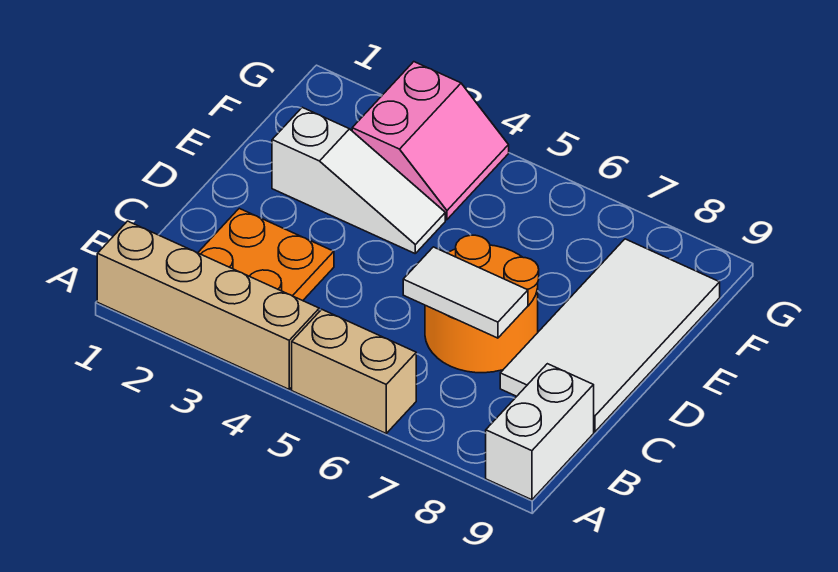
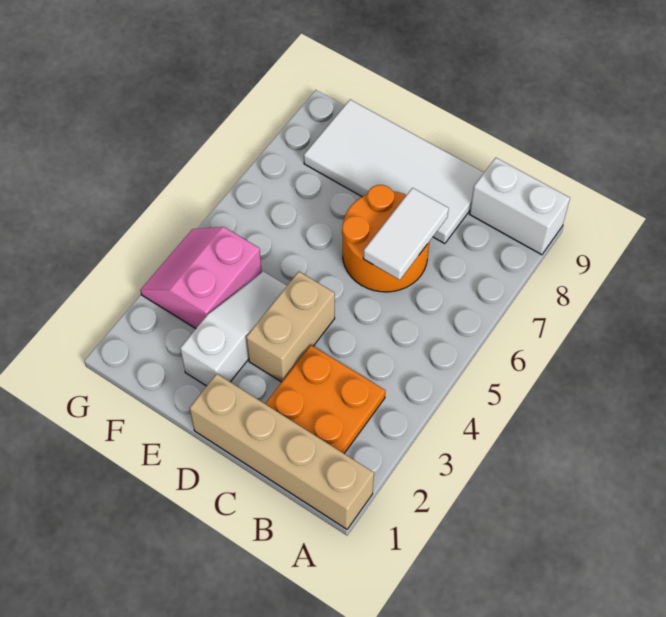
tan 1x4 brick [97,221,319,389] -> tan 1x4 brick turned to [190,374,374,529]
tan 1x2 brick [292,309,416,433] -> tan 1x2 brick moved to [246,272,335,382]
pink 2x2 slope [352,62,509,220] -> pink 2x2 slope turned to [140,227,262,329]

